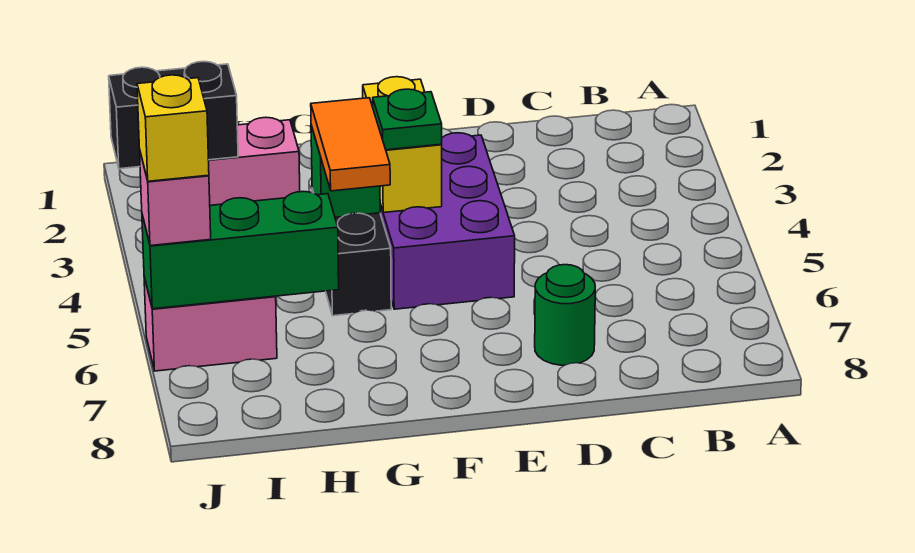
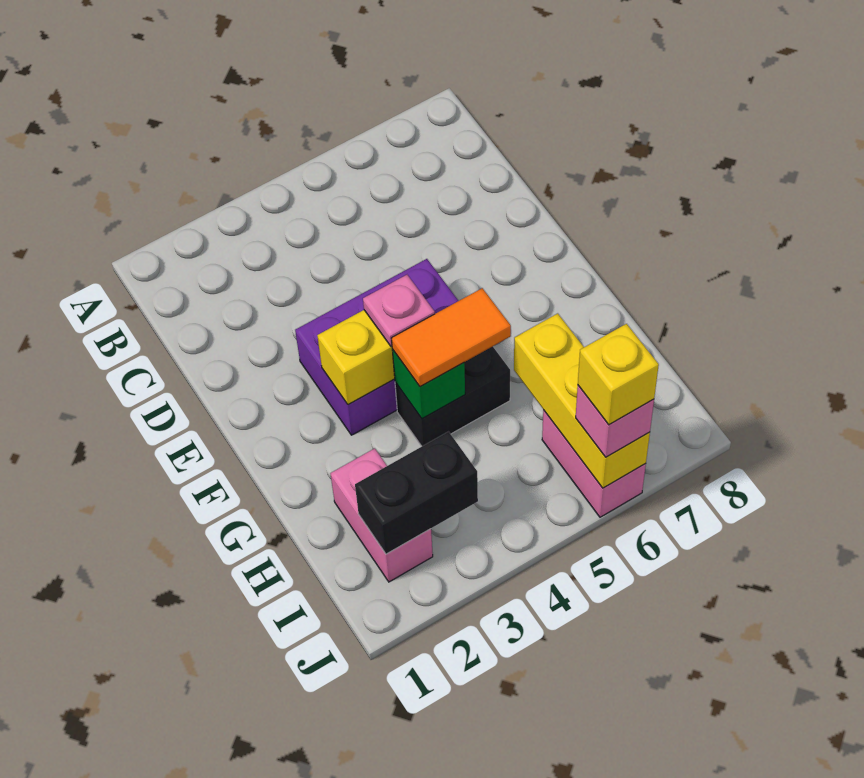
green 1x1 round brick [535,265,595,365] -> none
green 1x1 plate [373,89,442,150] -> pink 1x1 plate [363,275,435,347]
green 1x3 brick [142,192,339,309] -> yellow 1x3 brick [514,313,650,488]
black 1x2 brick [109,61,238,169] -> black 1x2 brick turned to [355,432,478,554]

